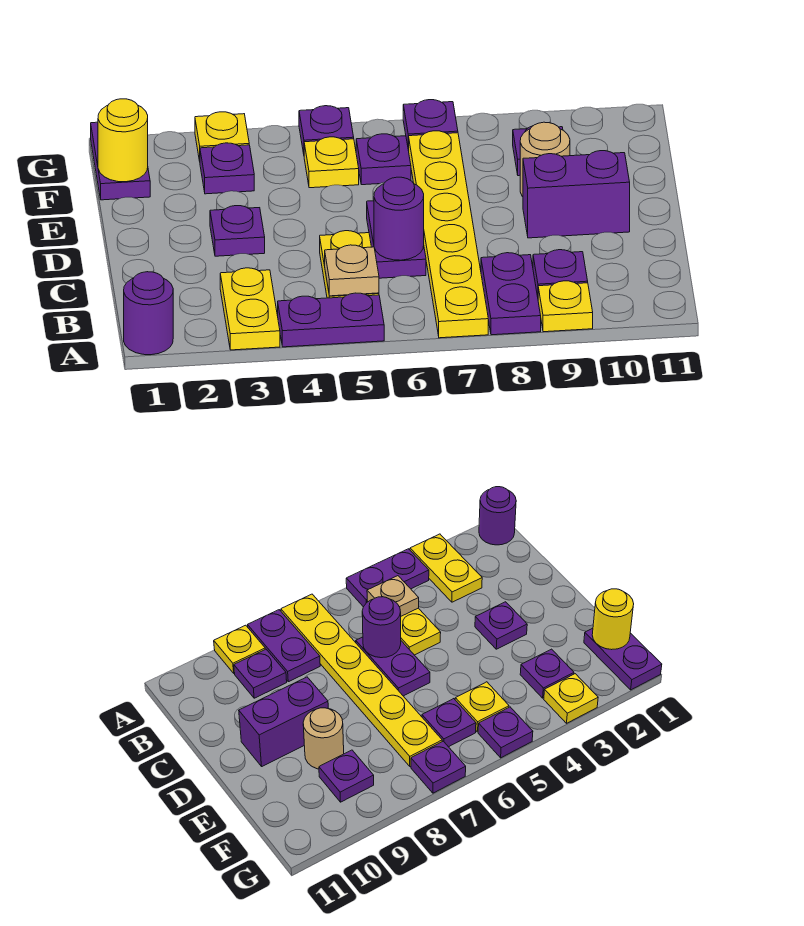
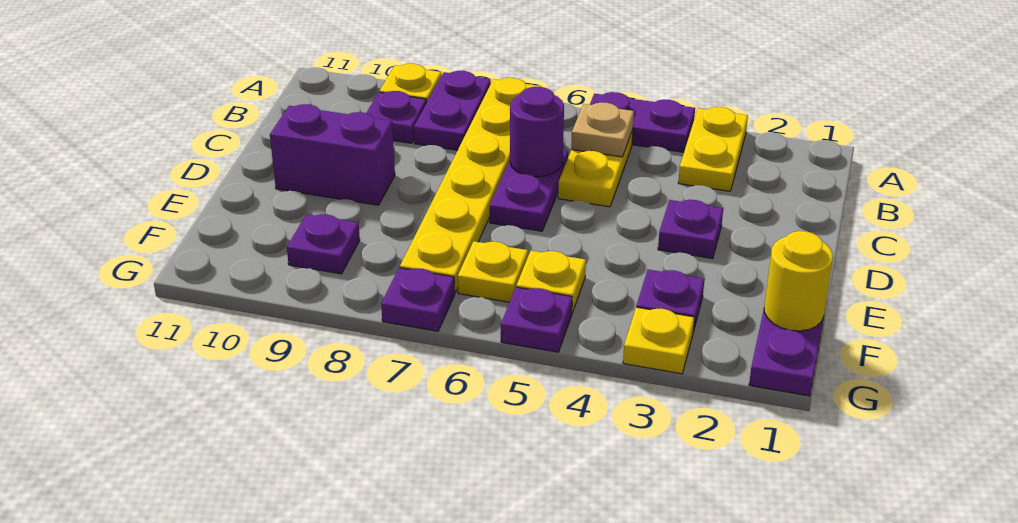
purple 1x1 round brick [124,272,173,355] -> none
tan 1x1 round brick [520,122,570,197] -> none
purple 1x1 plate [356,134,411,185] -> yellow 1x1 plate [458,241,528,302]

